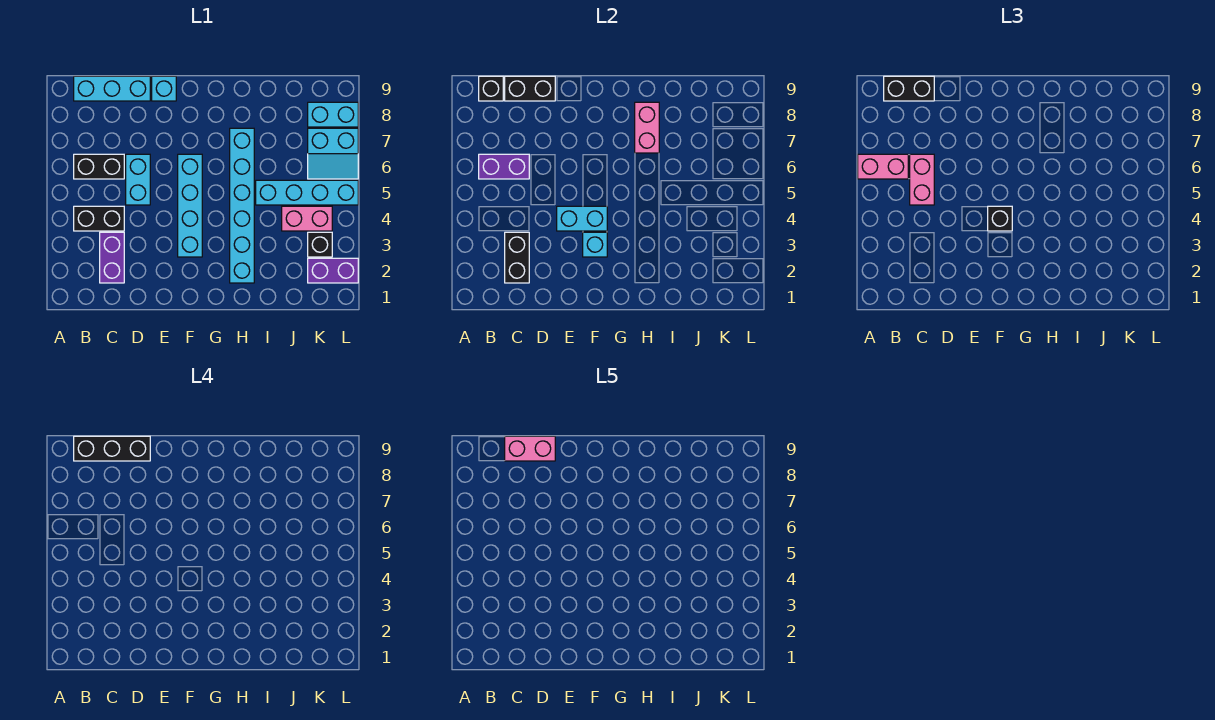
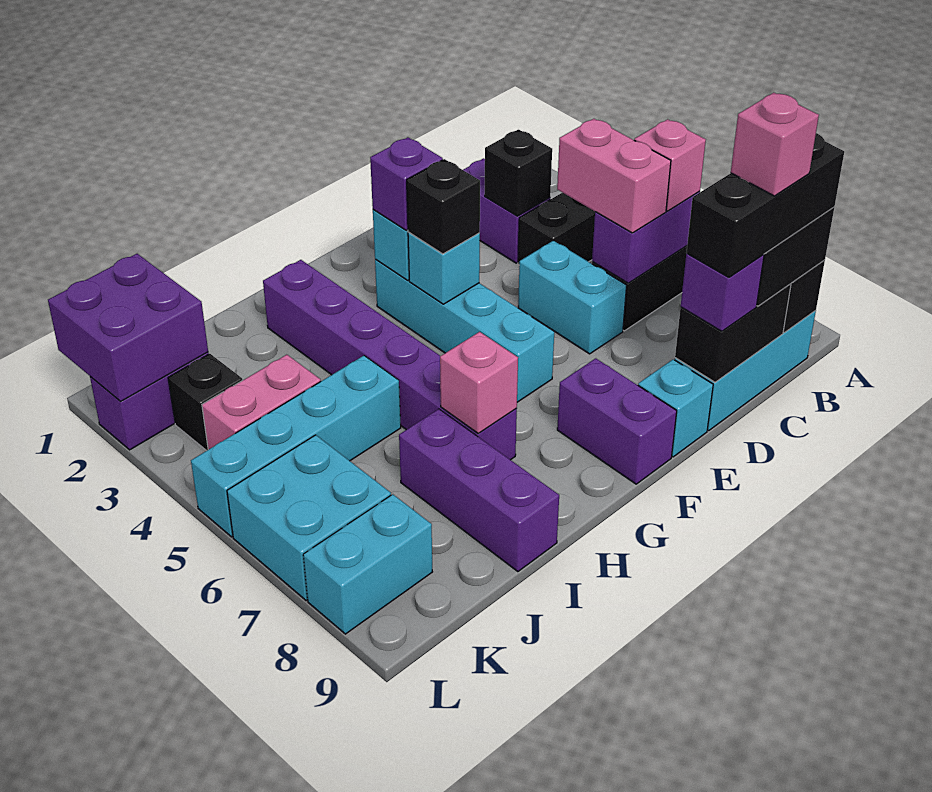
pink 1x2 brick [858,154,908,179] -> pink 1x1 brick [634,119,706,211]
black 1x2 brick [505,232,529,283] -> black 1x1 brick [485,130,552,216]
pink 1x2 brick [505,436,555,461] -> pink 1x1 brick [731,93,819,196]
none -> purple 1x1 brick [681,254,764,331]
cyan 1x2 brick [557,206,607,231] -> cyan 1x1 brick [408,232,480,304]
none -> purple 1x1 brick [370,137,443,230]
none -> purple 1x2 brick [557,358,677,484]
cyan 1x6 brick [230,128,254,283] -> purple 1x6 brick [263,260,517,460]
pink 1x2 brick [635,102,659,153] -> pink 1x1 brick [440,332,518,433]
none -> purple 1x3 brick [399,409,559,572]
none -> purple 2x2 brick [48,254,208,402]
cyan 2x2 slope [308,128,358,179] -> cyan 2x2 brick [227,435,391,600]

